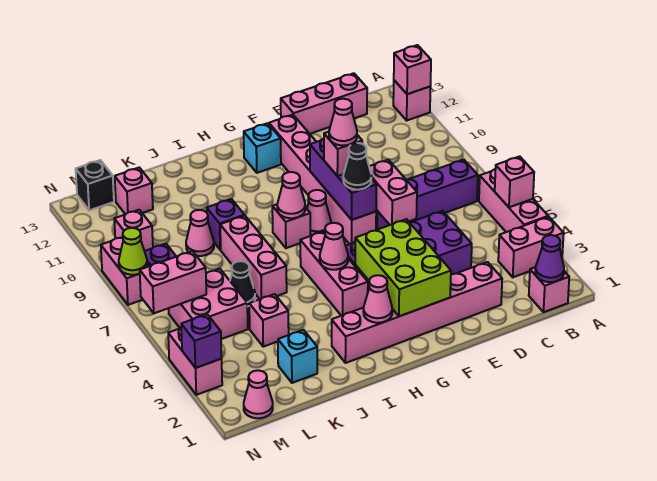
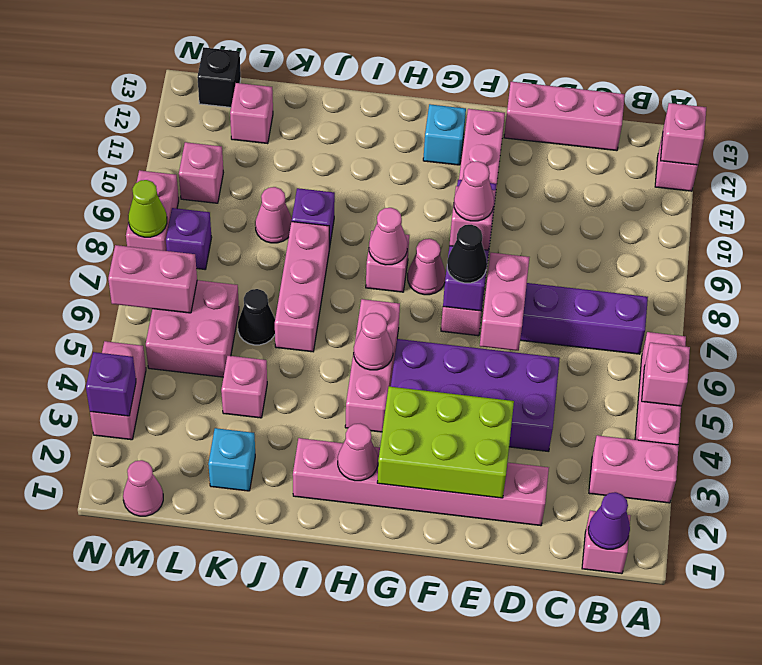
lime 2x3 brick [355,219,451,316] -> lime 2x3 brick turned to [377,387,514,498]

